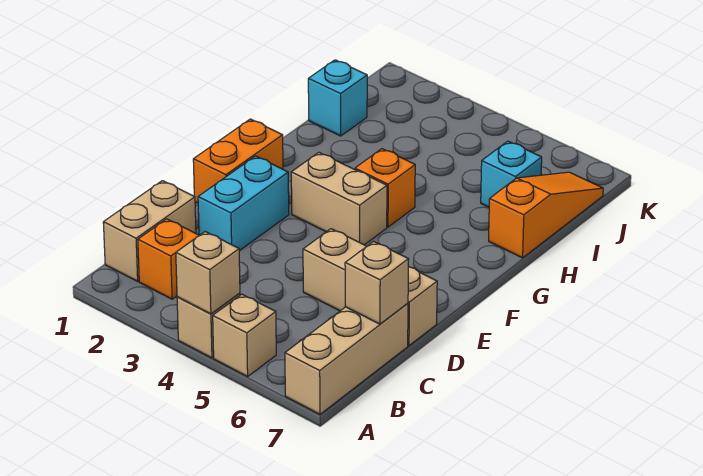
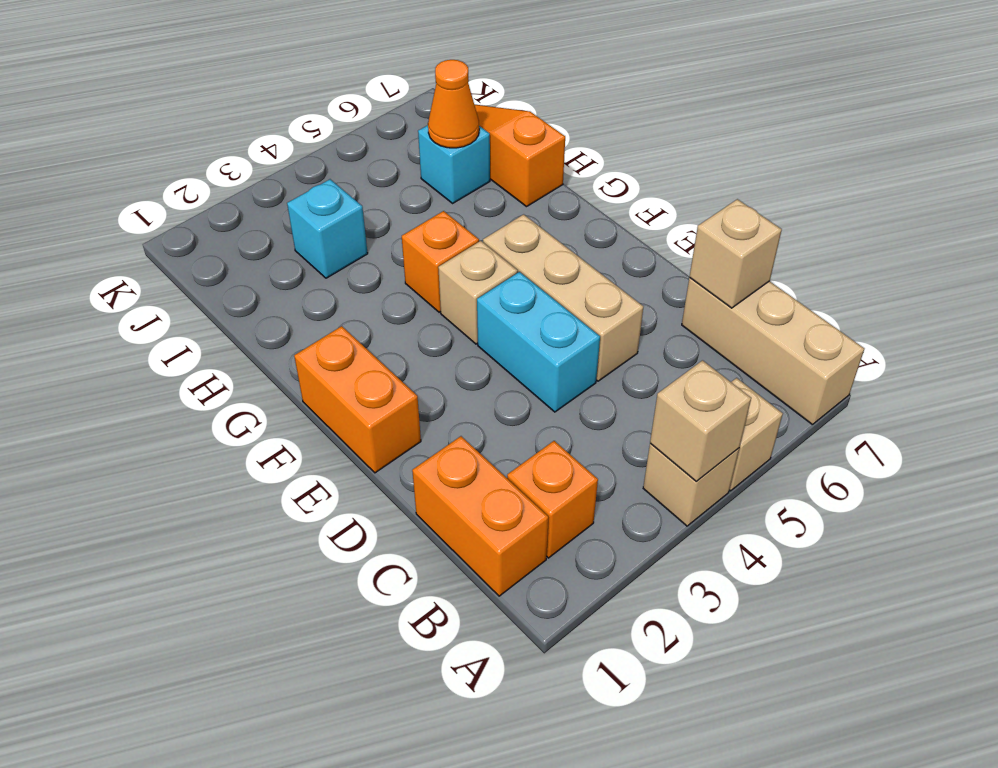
tan 1x2 brick [103,181,196,281] -> orange 1x2 brick [412,436,548,596]
cyan 1x2 brick [198,156,289,251] -> cyan 1x2 brick moved to [477,272,600,412]
tan 1x3 brick [303,229,437,346] -> tan 1x3 brick turned to [483,214,643,381]
tan 1x2 brick [291,152,387,245] -> tan 1x1 brick [438,241,518,344]
cyan 1x1 brick [308,60,367,136] -> cyan 1x1 brick moved to [287,179,368,278]
none -> orange 1x1 cone [428,60,479,148]

